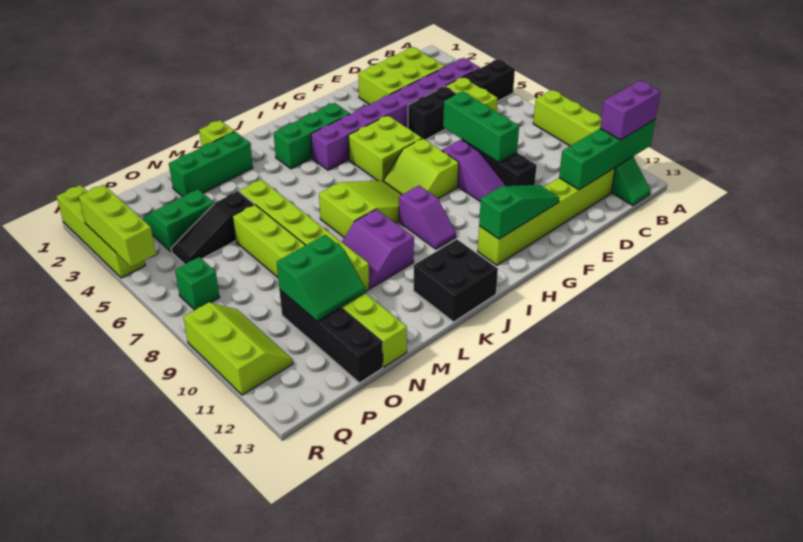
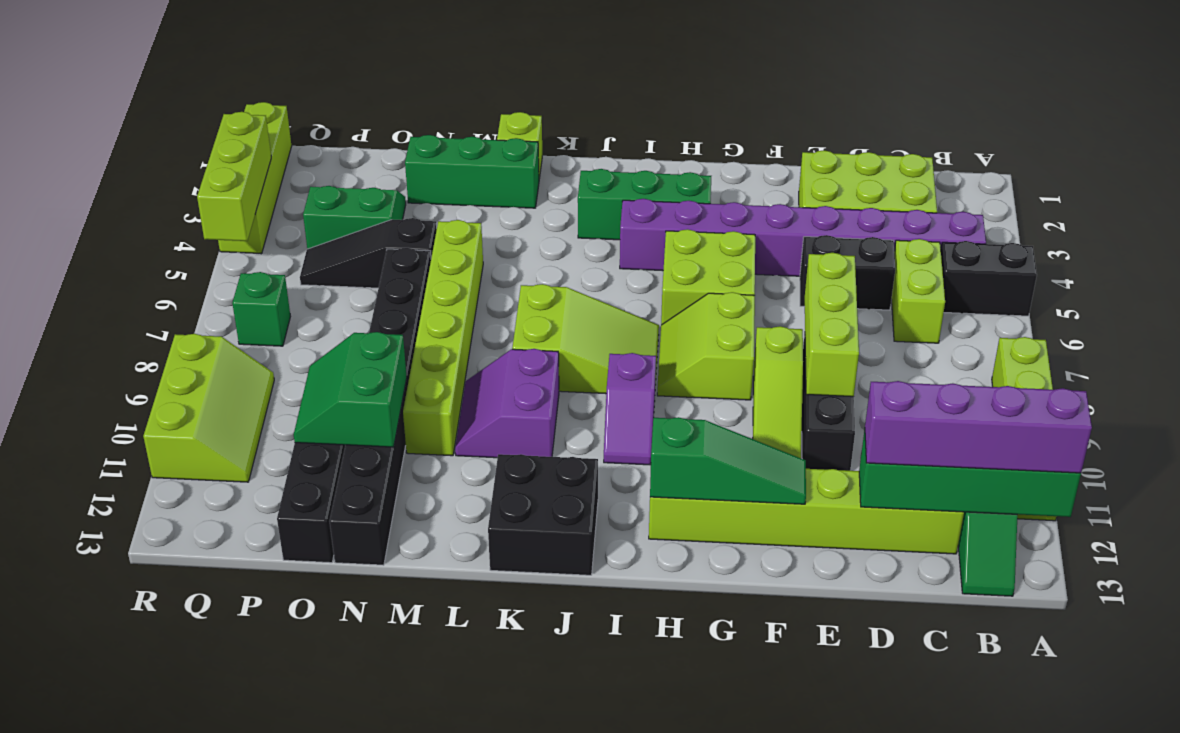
purple 1x2 brick [600,80,660,140] -> purple 1x4 brick [865,381,1092,473]
green 1x3 brick [443,91,519,163] -> lime 1x3 brick [805,253,859,397]
purple 1x3 slope [442,140,506,202] -> lime 1x3 slope [753,326,803,458]
lime 1x8 brick [233,205,407,367] -> black 1x8 brick [330,248,431,565]
green 2x2 slope [277,235,365,321] -> green 2x2 slope turned to [294,332,407,447]

